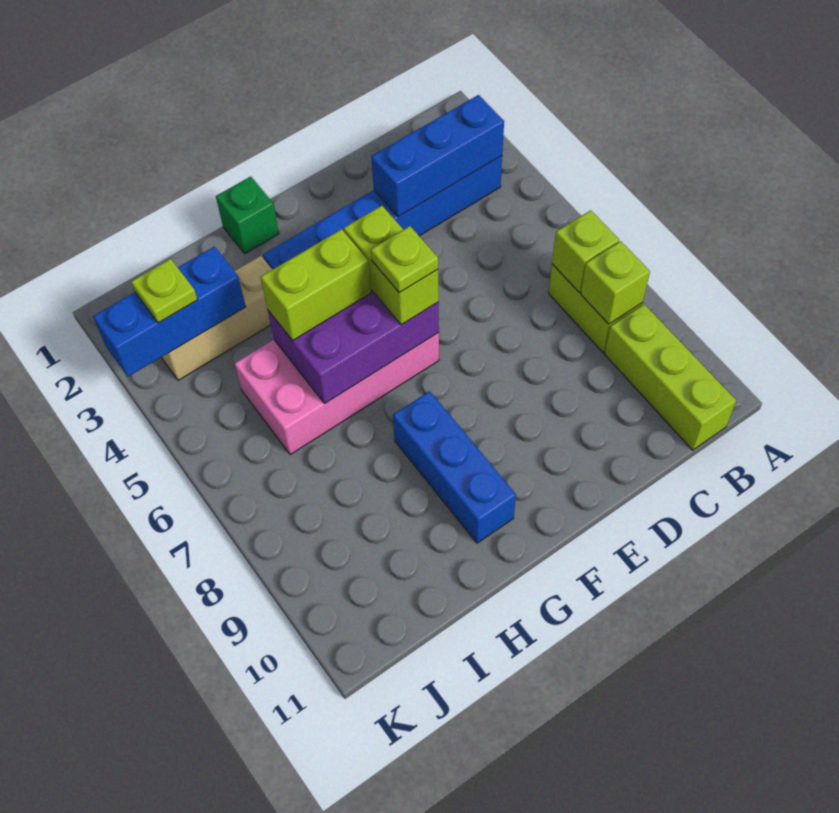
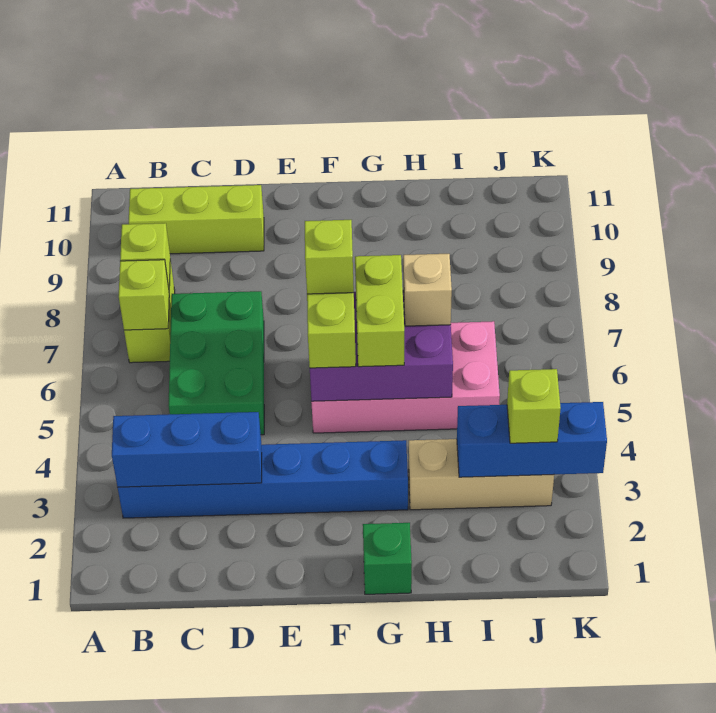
lime 1x3 brick [605,304,736,450] -> lime 1x3 brick turned to [129,185,264,254]
none -> green 2x3 brick [168,291,264,435]
lime 1x1 plate [371,226,438,293] -> lime 1x1 brick [305,220,354,294]
lime 1x2 brick [261,229,371,341] -> lime 1x2 brick turned to [355,255,404,367]
blue 1x3 brick [393,391,516,543] -> none
none -> tan 1x1 brick [403,254,452,326]
lime 1x1 plate [131,259,197,323] -> lime 1x1 brick [507,369,561,443]

